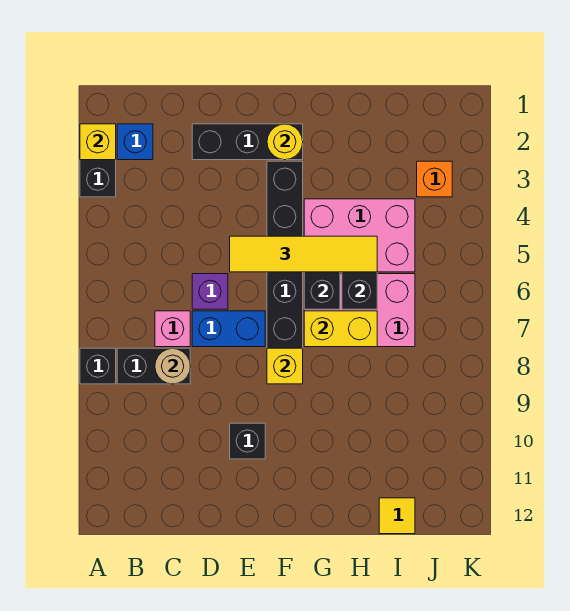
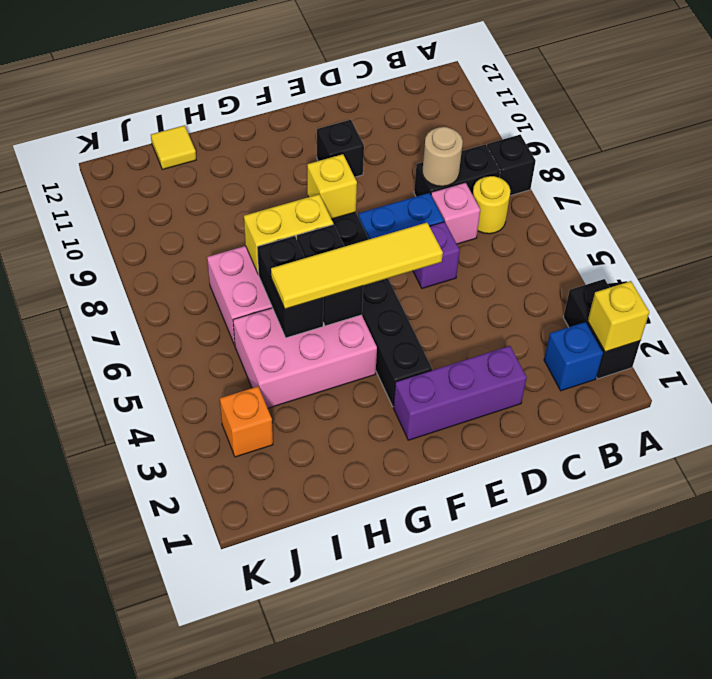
black 1x3 brick [192,124,303,160] -> purple 1x3 brick [393,346,527,440]
yellow 1x1 round brick [267,124,303,160] -> yellow 1x1 round brick moved to [473,176,510,234]

